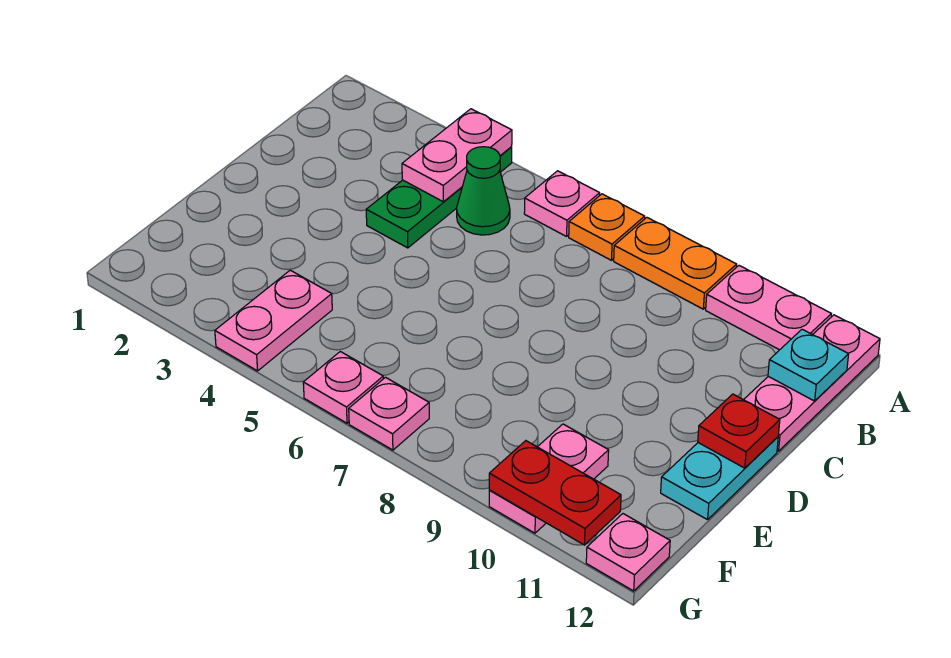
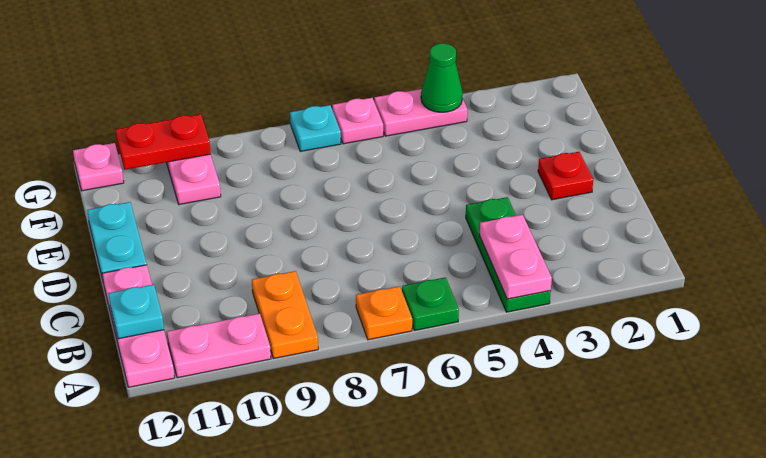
pink 1x1 plate [524,171,600,236] -> green 1x1 plate [402,277,459,331]
orange 1x2 plate [614,218,737,309] -> orange 1x2 plate turned to [252,271,318,359]
green 1x1 cone [457,147,510,235] -> green 1x1 cone moved to [421,43,463,112]
red 1x1 plate [698,394,780,468] -> red 1x1 plate moved to [538,152,593,200]
pink 1x2 plate [215,270,332,371] -> pink 1x2 plate turned to [374,89,467,136]
pink 1x1 plate [349,377,429,450] -> cyan 1x1 plate [290,105,341,151]

